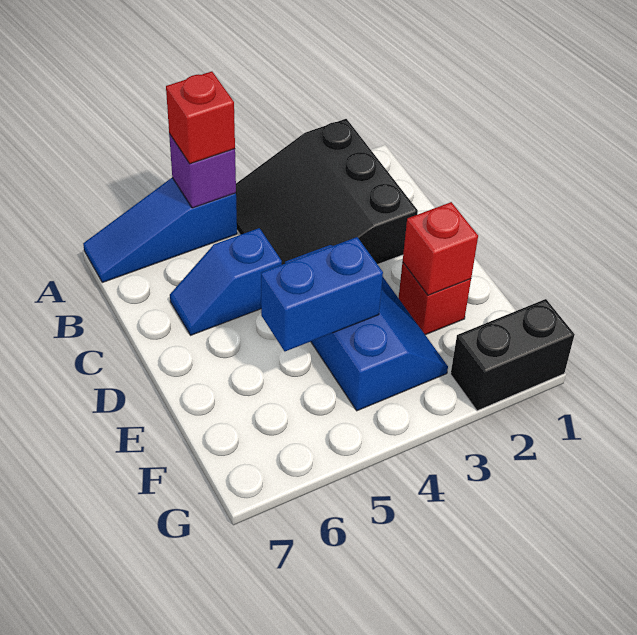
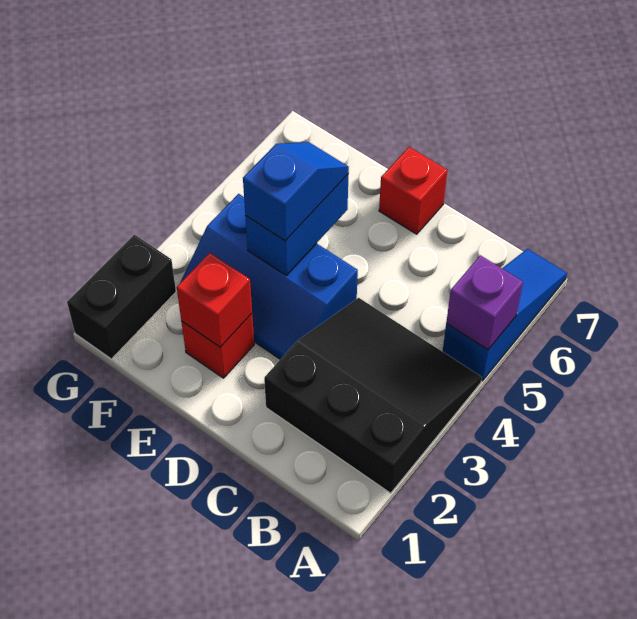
red 1x1 brick [166,71,235,164] -> red 1x1 brick moved to [379,147,447,234]
blue 1x2 slope [170,228,282,335] -> blue 1x2 slope moved to [243,142,349,241]

